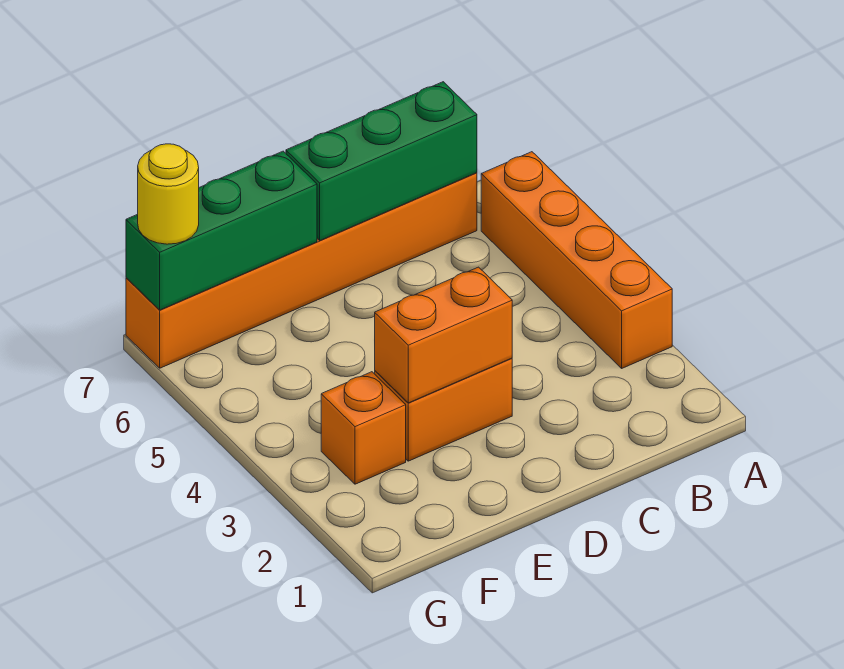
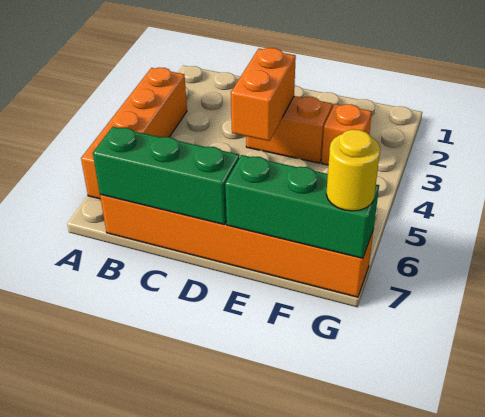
orange 1x2 brick [375,267,512,403] -> orange 1x2 brick turned to [231,48,296,141]

